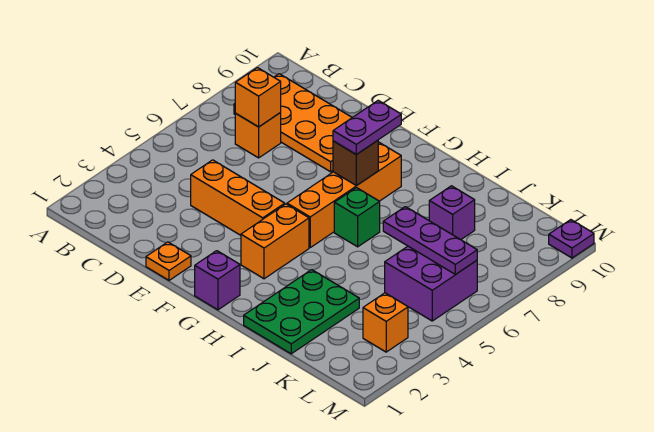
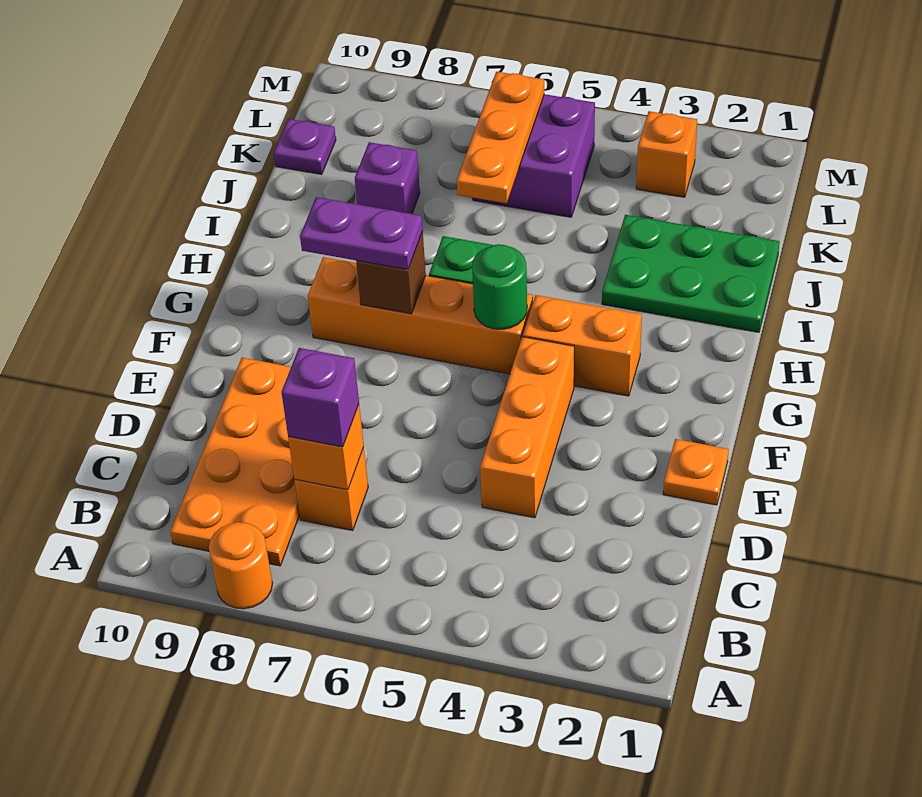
none -> orange 1x1 round brick [209,522,272,609]
purple 1x1 brick [195,251,240,310] -> purple 1x1 brick moved to [281,348,359,447]
none -> green 1x1 round brick [472,244,527,329]
purple 1x3 plate [383,207,477,274] -> orange 1x3 plate [457,72,544,203]
purple 1x1 plate [549,220,594,258] -> purple 1x1 plate moved to [274,119,336,174]

